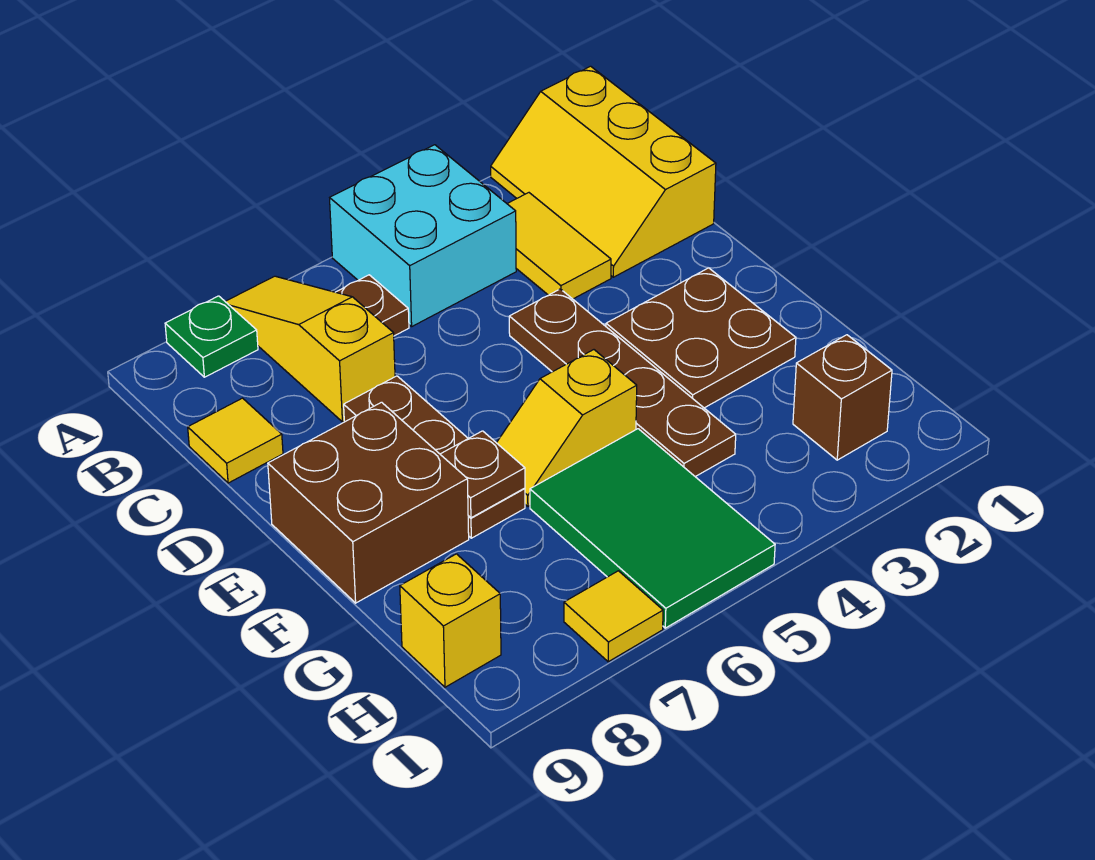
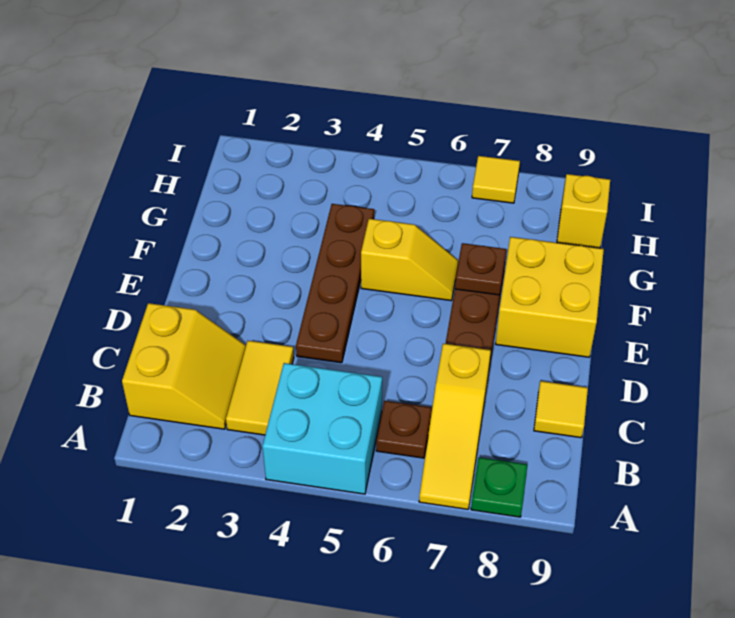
yellow 2x3 slope [491,66,716,277] -> yellow 2x2 slope [122,303,246,429]
brown 2x2 plate [606,268,796,408] -> none
brown 2x2 brick [268,402,469,603] -> yellow 2x2 brick [496,237,604,357]
green 2x3 tile [530,429,775,628] -> none
brown 1x1 brick [793,335,892,460] -> none

